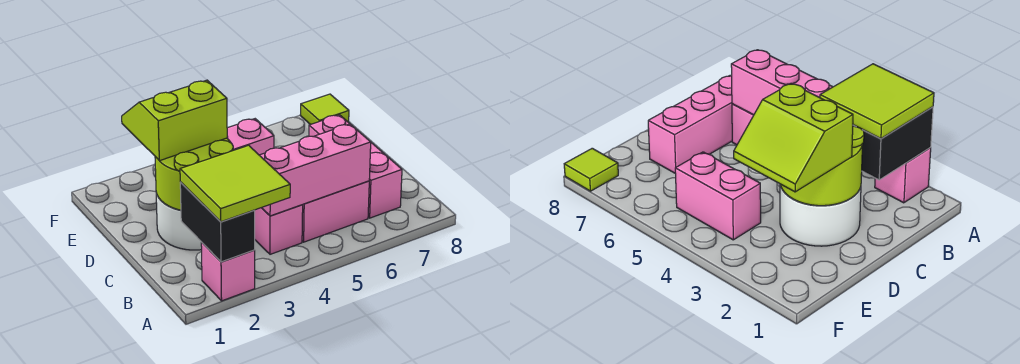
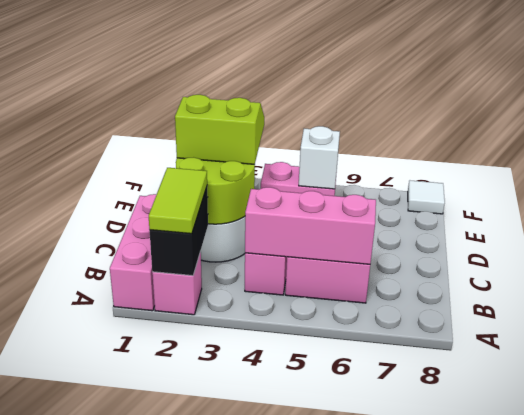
lime 2x2 tile [180,145,290,222] -> lime 1x2 tile [149,168,207,234]
pink 1x3 brick [309,115,402,218] -> pink 1x3 brick moved to [110,194,157,311]
none -> white 1x1 brick [299,126,340,189]
lime 1x1 tile [300,94,349,125] -> white 1x1 tile [408,181,445,214]

